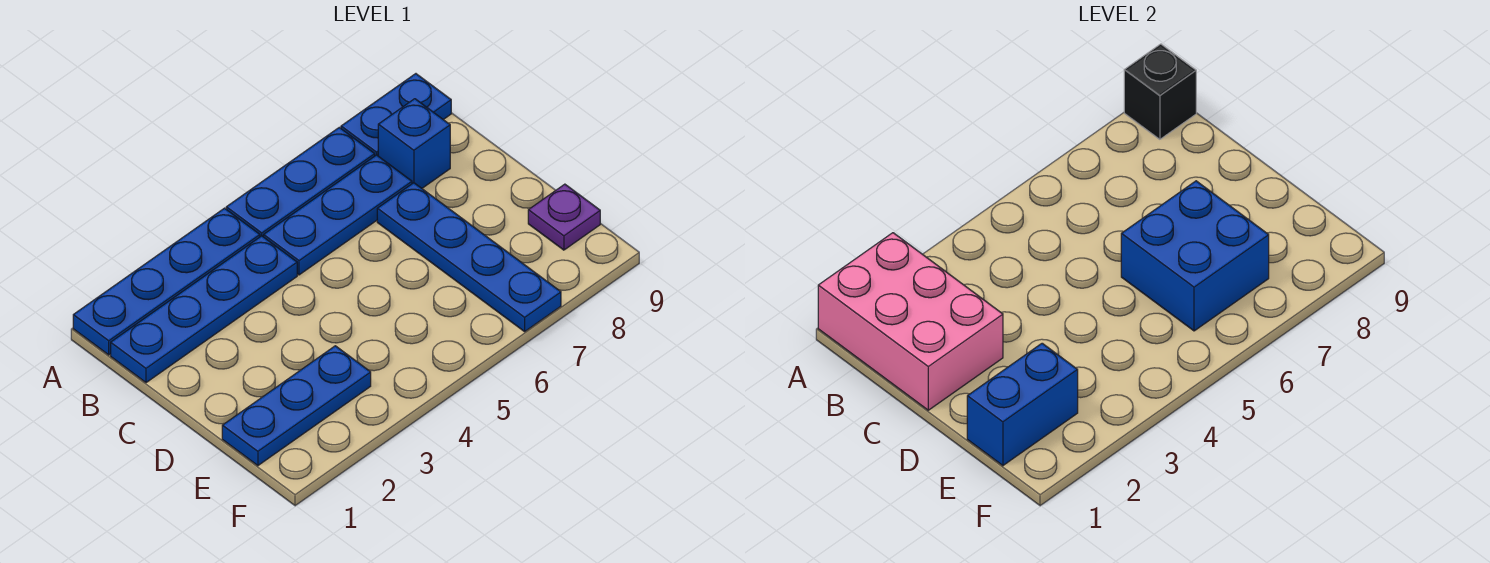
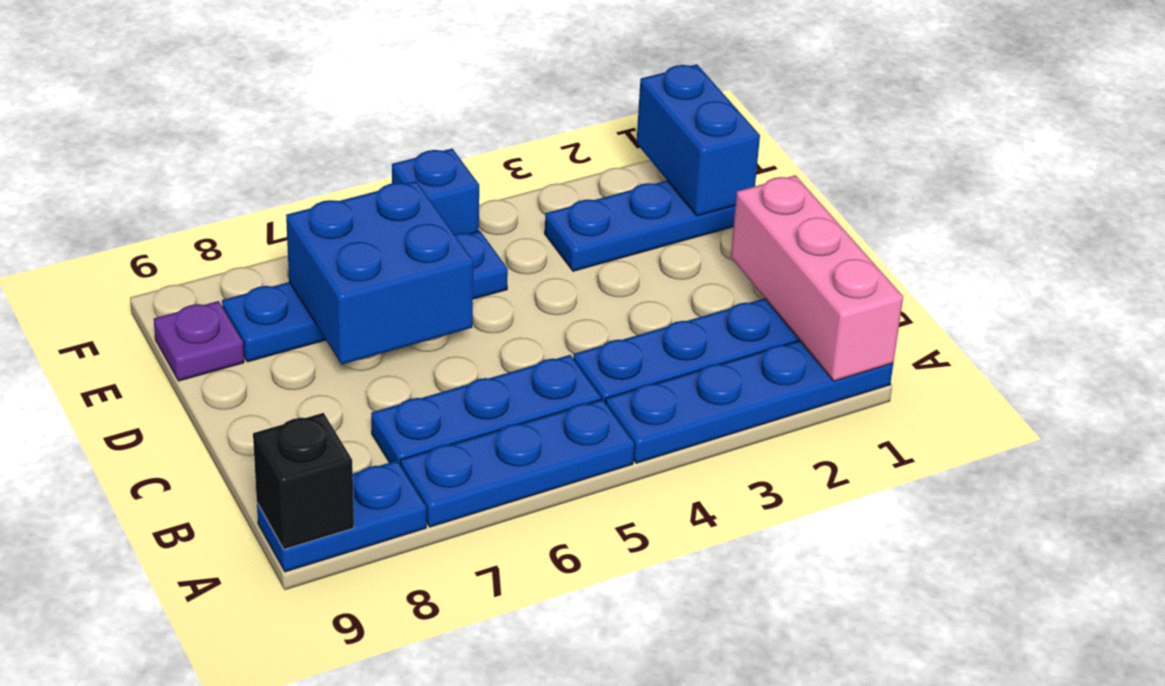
pink 2x3 brick [818,233,1003,410] -> pink 1x3 brick [731,175,903,381]
blue 1x1 brick [378,99,450,188] -> blue 1x1 brick moved to [392,149,479,234]
blue 1x4 plate [377,183,561,332] -> blue 1x4 plate turned to [222,231,508,362]
blue 1x2 brick [967,343,1078,466] -> blue 1x2 brick turned to [637,64,760,216]

